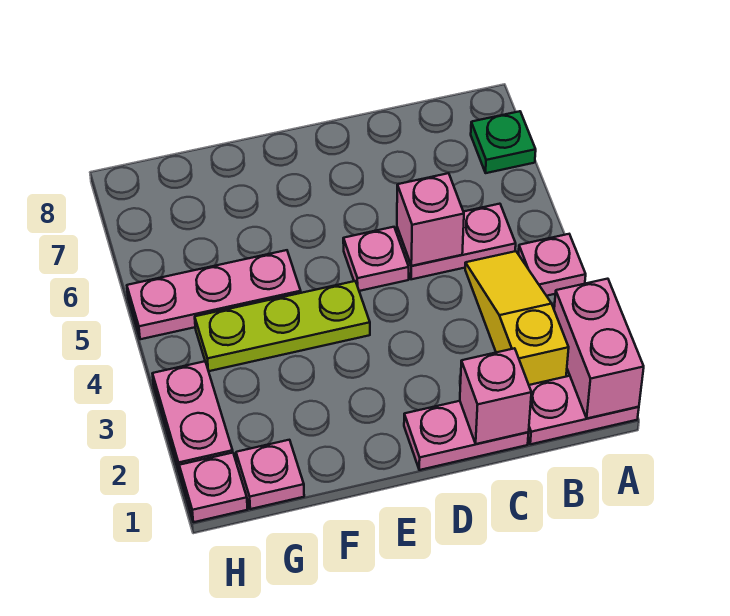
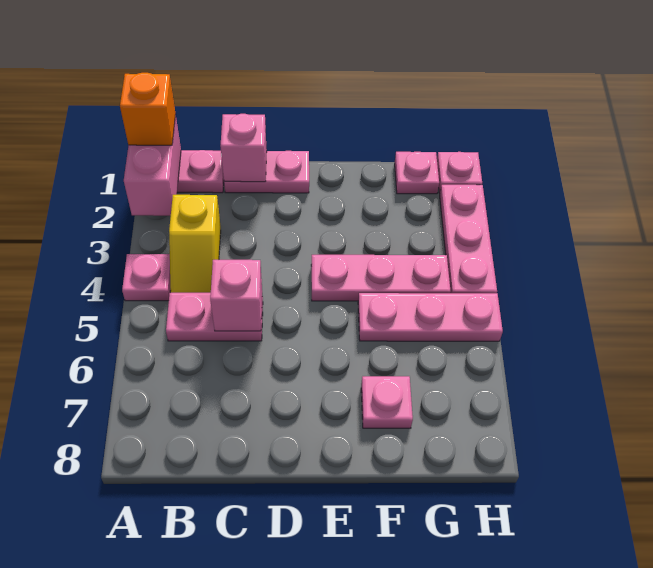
none -> orange 1x1 brick [120,73,176,145]
green 1x1 plate [471,111,536,173] -> none
yellow 1x3 slope [465,251,569,385] -> yellow 1x2 slope [169,195,221,293]
pink 1x1 plate [343,227,409,291] -> pink 1x1 plate moved to [361,376,413,428]
lime 1x3 plate [195,281,370,371] -> pink 1x3 plate [311,255,450,301]
pink 1x2 plate [152,361,233,475] -> pink 1x3 plate [440,185,497,293]

